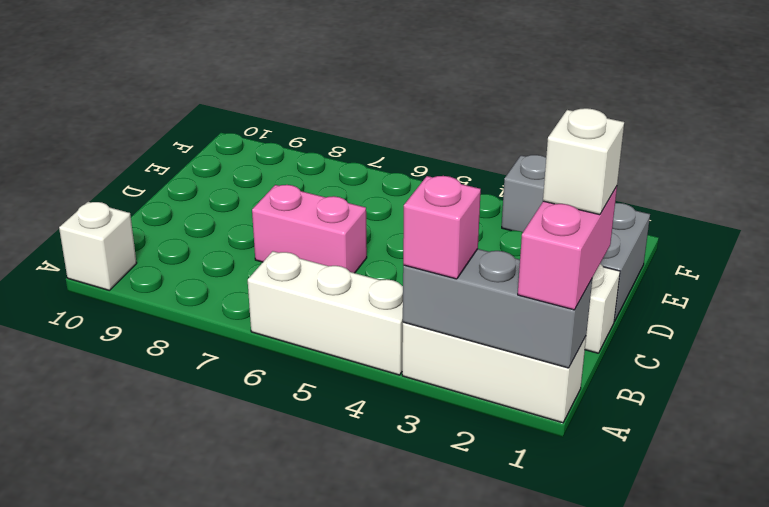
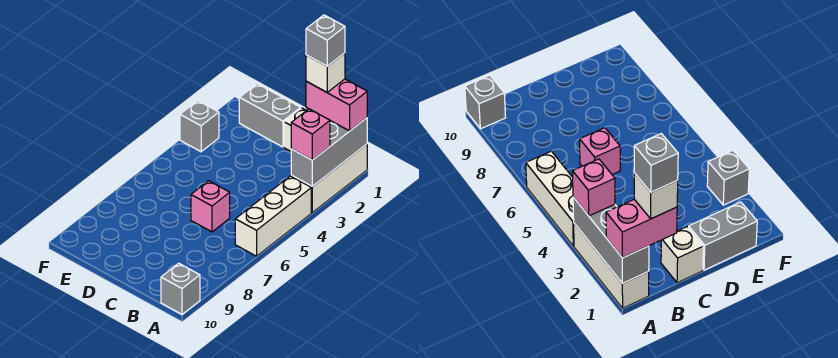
white 1x1 brick [59,202,137,290] -> grey 1x1 brick [161,263,200,314]
none -> grey 1x1 brick [306,15,345,66]
pink 1x2 brick [252,185,367,273] -> pink 1x1 brick [191,181,230,232]

